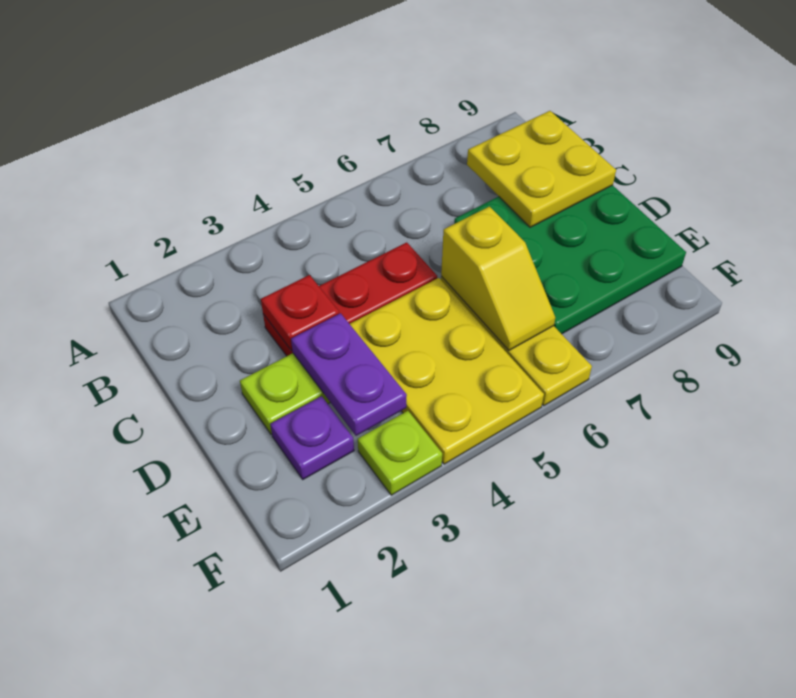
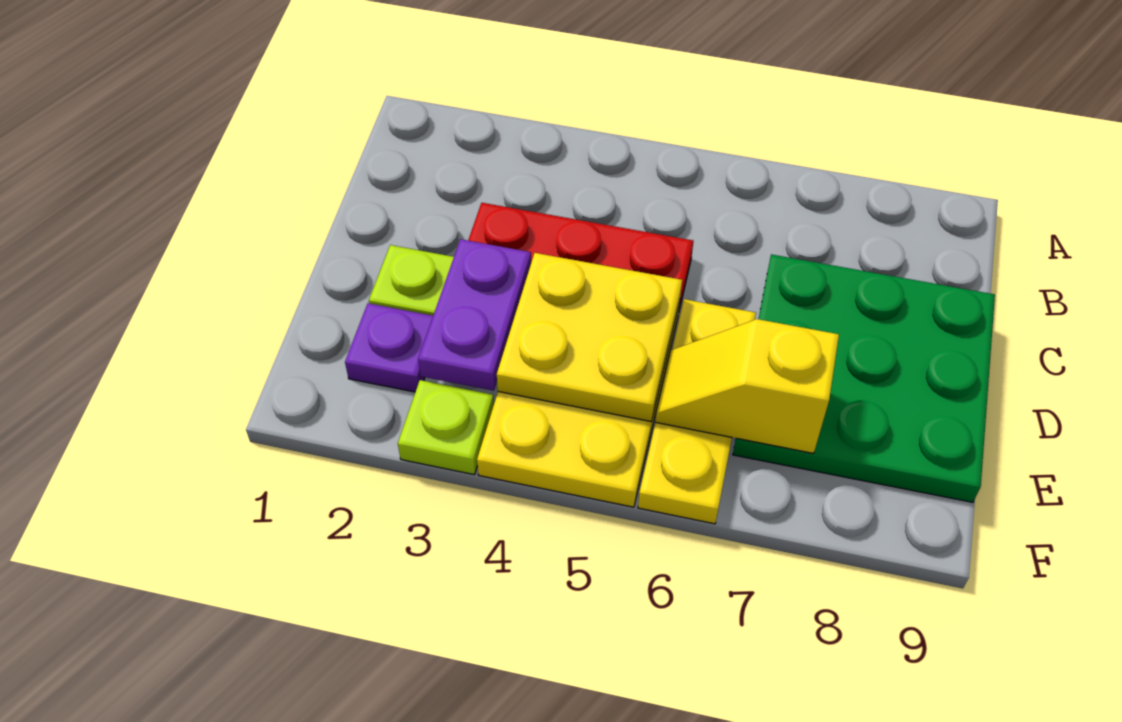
yellow 2x2 plate [467,111,616,227] -> yellow 2x2 plate moved to [497,253,682,422]
red 1x1 plate [261,275,339,350] -> none
yellow 1x2 slope [441,207,555,350] -> yellow 1x2 slope turned to [656,319,839,453]

